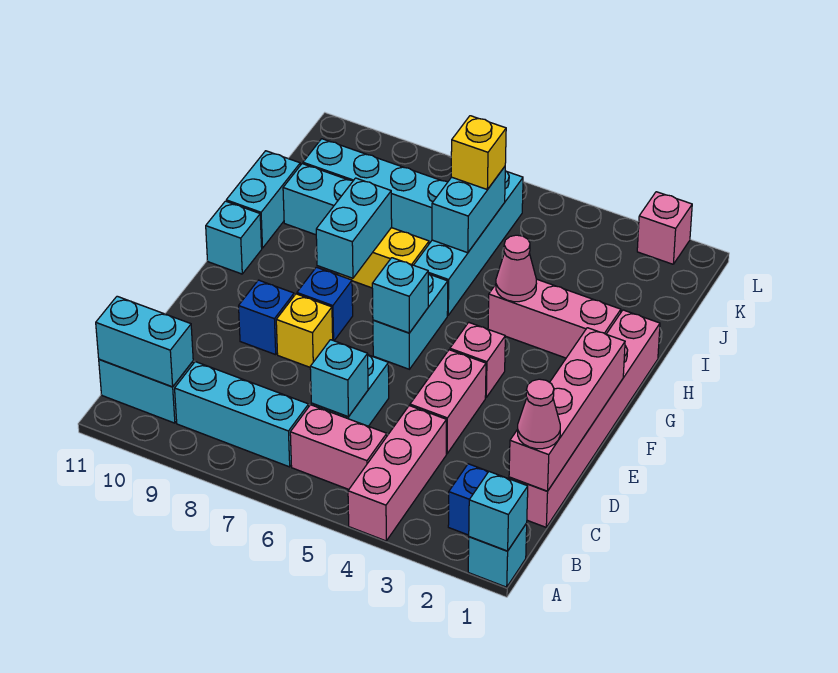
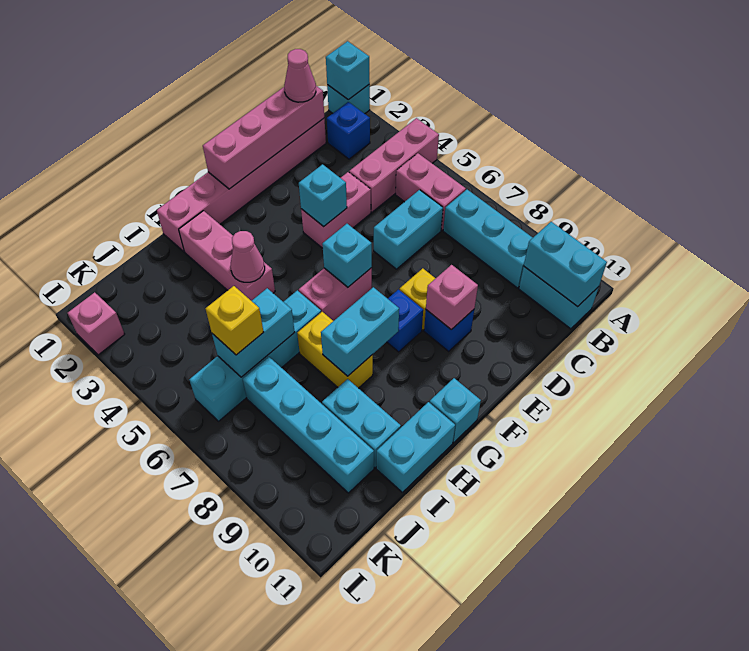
cyan 1x1 brick [310,340,368,417] -> cyan 1x1 brick moved to [299,164,347,227]
pink 1x1 brick [450,322,505,397] -> pink 1x1 brick moved to [426,265,478,330]
cyan 1x2 brick [373,274,448,369] -> pink 1x2 brick [299,268,372,321]

